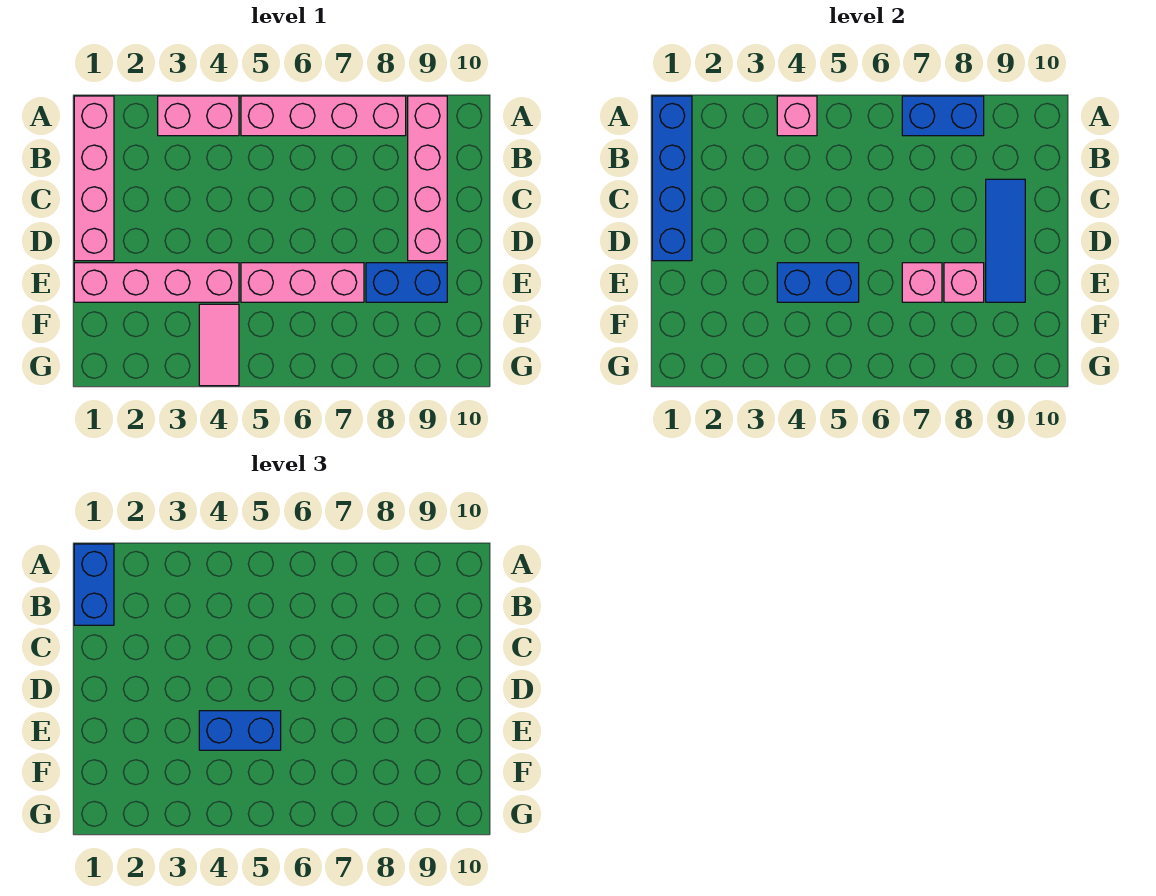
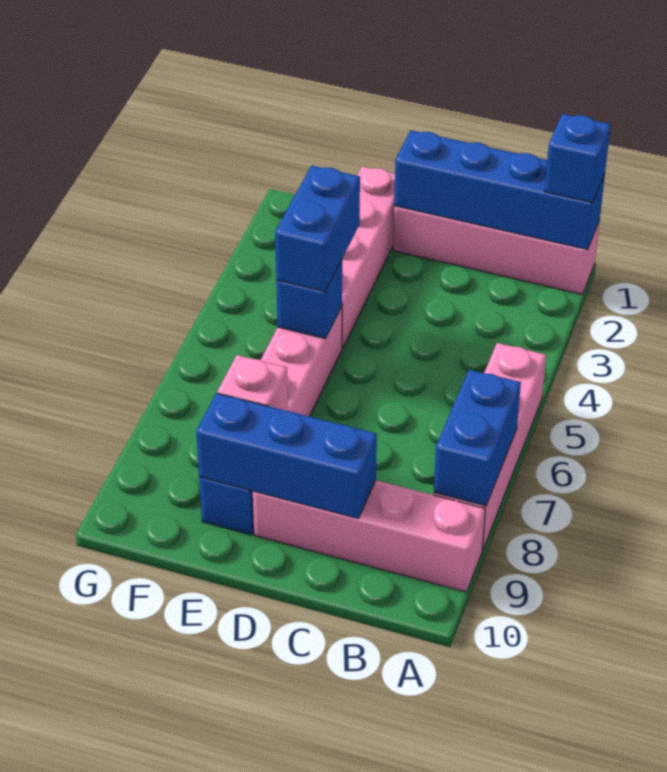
blue 1x2 brick [74,544,114,625] -> blue 1x1 brick [545,114,611,203]
pink 1x2 brick [158,96,239,136] -> none
pink 1x1 brick [777,96,817,136] -> none
blue 1x3 tile [986,179,1025,302] -> blue 1x3 brick [196,393,377,518]
blue 1x2 brick [777,263,859,302] -> blue 1x1 brick [276,260,342,338]
pink 1x1 brick [902,263,942,302] -> none
pink 1x2 tile [199,304,239,386] -> none

